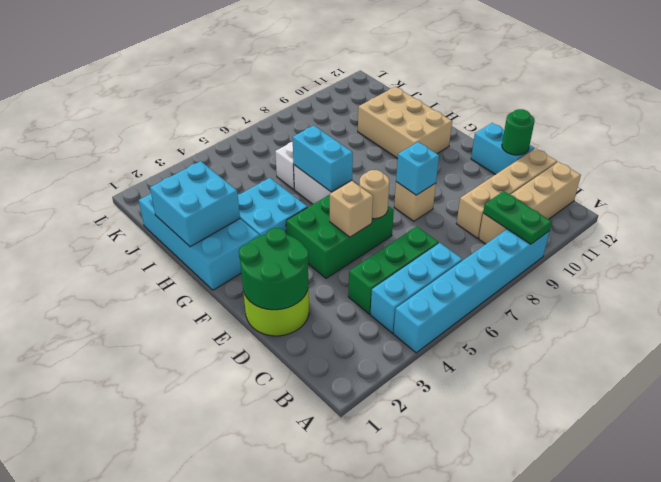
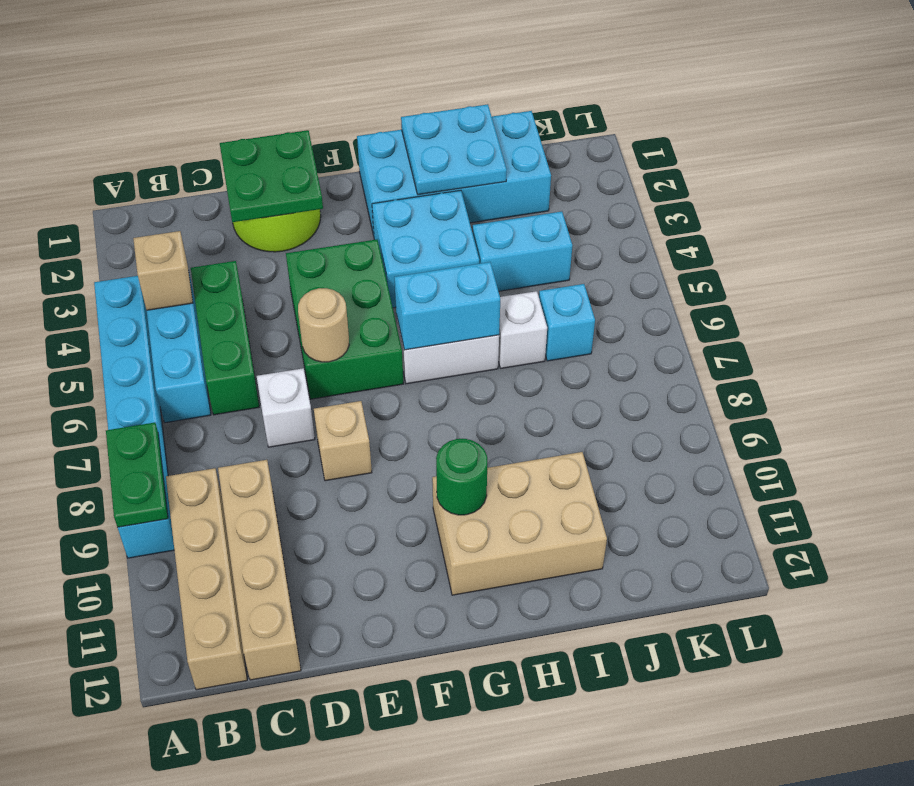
green 1x2 plate [483,191,552,244] -> green 1x2 plate turned to [106,423,168,527]
green 2x2 round brick [239,228,309,310] -> green 2x2 plate [220,130,323,222]
none -> white 1x1 brick [257,368,315,447]
cyan 1x2 brick [471,123,534,174] -> cyan 1x2 brick moved to [473,211,572,291]
green 1x1 round brick [502,109,535,155] -> green 1x1 round brick moved to [436,439,487,515]
tan 1x1 brick [330,181,373,237] -> tan 1x1 brick moved to [133,231,193,310]
cyan 1x1 brick [396,142,439,195] -> cyan 1x1 brick moved to [539,284,595,361]
cyan 2x2 brick [150,161,240,247] -> cyan 2x2 plate [401,104,507,195]

